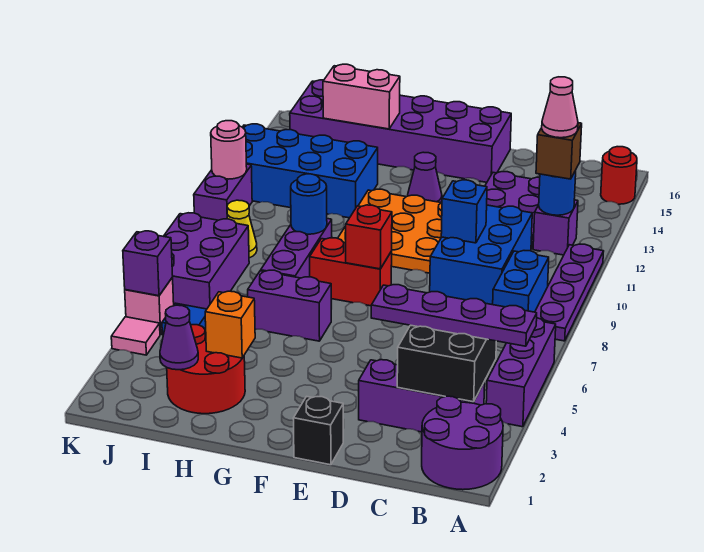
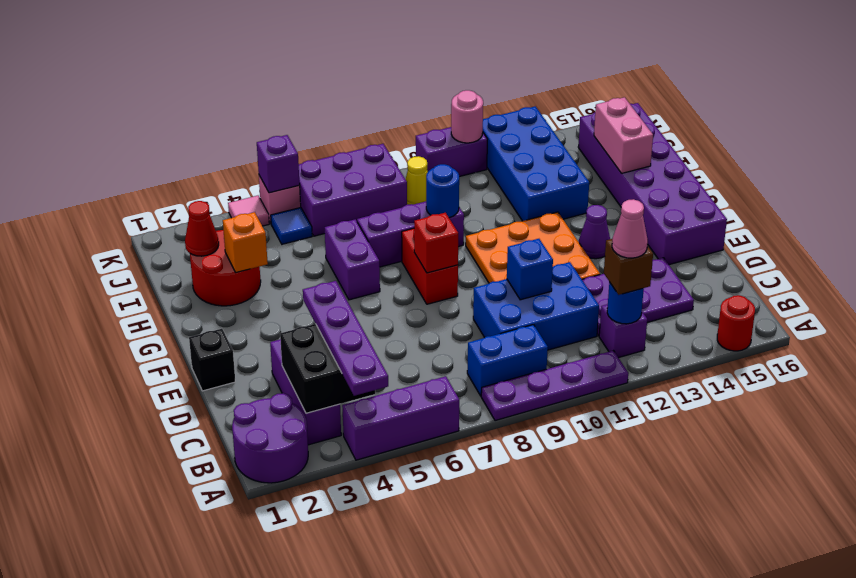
purple 1x1 cone [160,305,198,370] -> red 1x1 cone [185,201,219,256]

